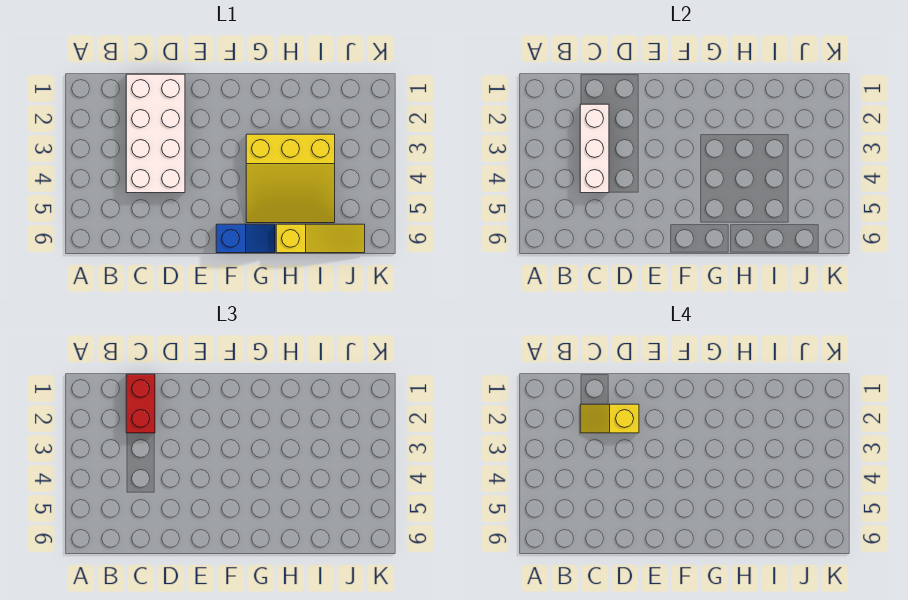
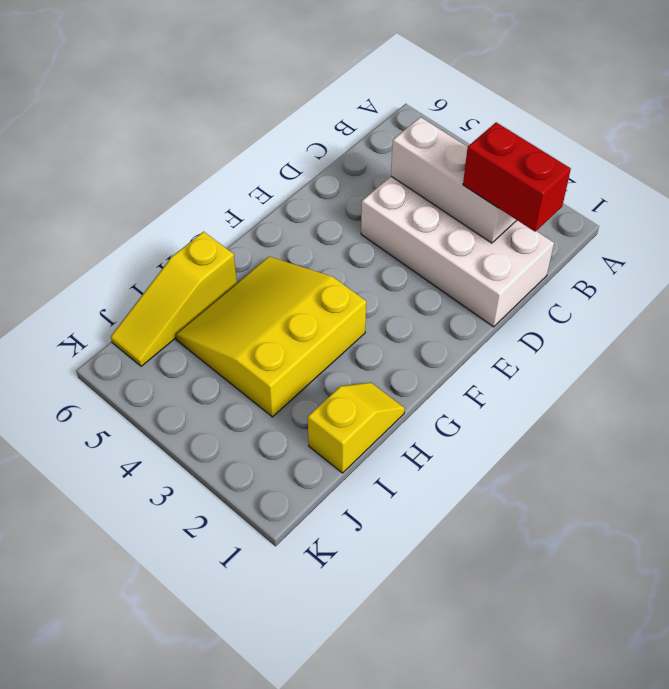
yellow 1x2 slope [580,404,639,433] -> yellow 1x2 slope moved to [308,382,405,473]
blue 1x2 slope [216,224,275,253] -> none

